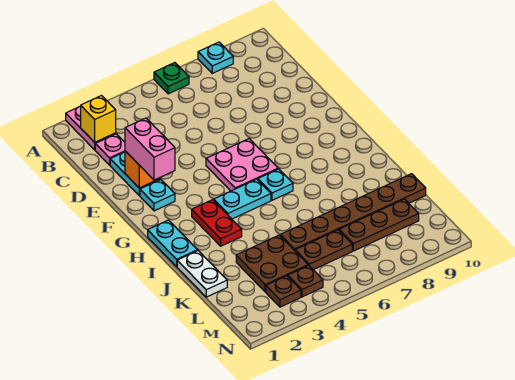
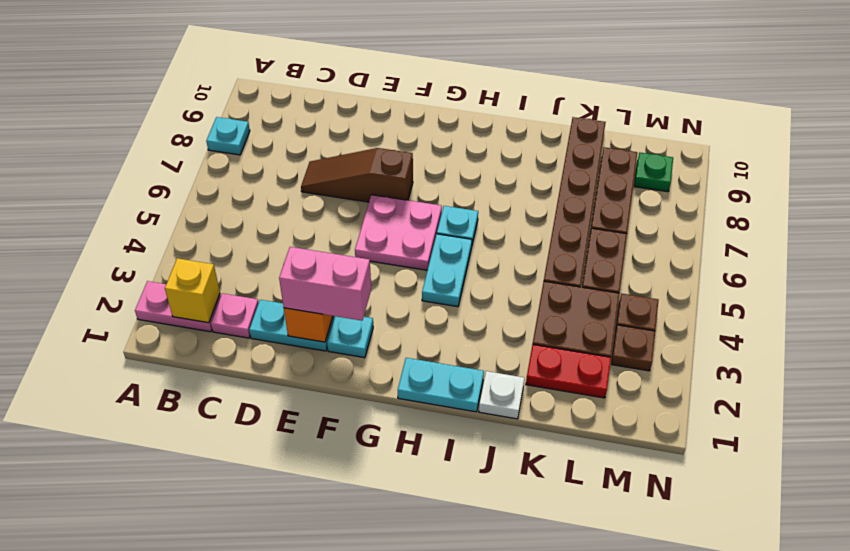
green 1x1 plate [154,63,189,94] -> green 1x1 plate moved to [634,152,673,192]
none -> brown 1x3 slope [301,148,413,202]
red 1x2 plate [192,200,242,246] -> red 1x2 plate moved to [526,344,611,398]
white 1x2 plate [177,251,227,297] -> white 1x1 plate [479,371,524,419]

